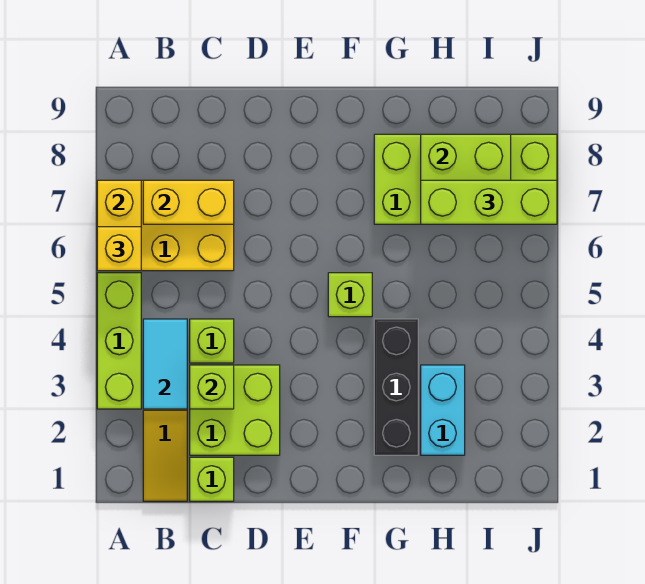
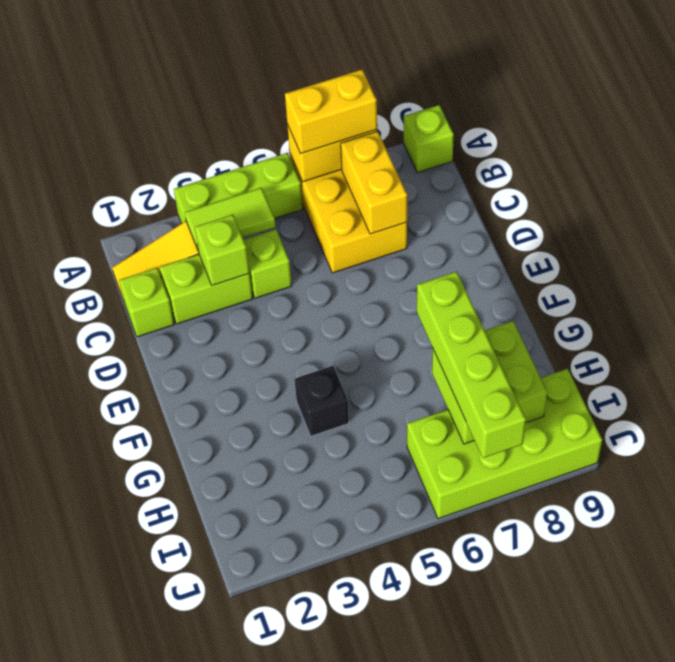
yellow 1x1 brick [97,227,141,271] -> yellow 1x2 brick [285,70,377,154]
cyan 1x2 tile [143,319,187,409] -> lime 1x2 tile [185,188,275,252]
lime 2x2 brick [190,365,280,455] -> lime 1x2 brick [159,254,253,324]
lime 1x1 brick [328,273,372,317] -> lime 1x1 brick moved to [404,105,454,173]
black 1x3 brick [374,319,418,455] -> black 1x1 brick [295,366,349,436]
lime 2x4 brick [374,134,557,224] -> lime 2x4 brick turned to [407,369,602,519]
cyan 1x2 brick [421,365,465,455] -> none
lime 1x3 brick [421,180,557,224] -> lime 1x4 brick [417,272,526,458]

